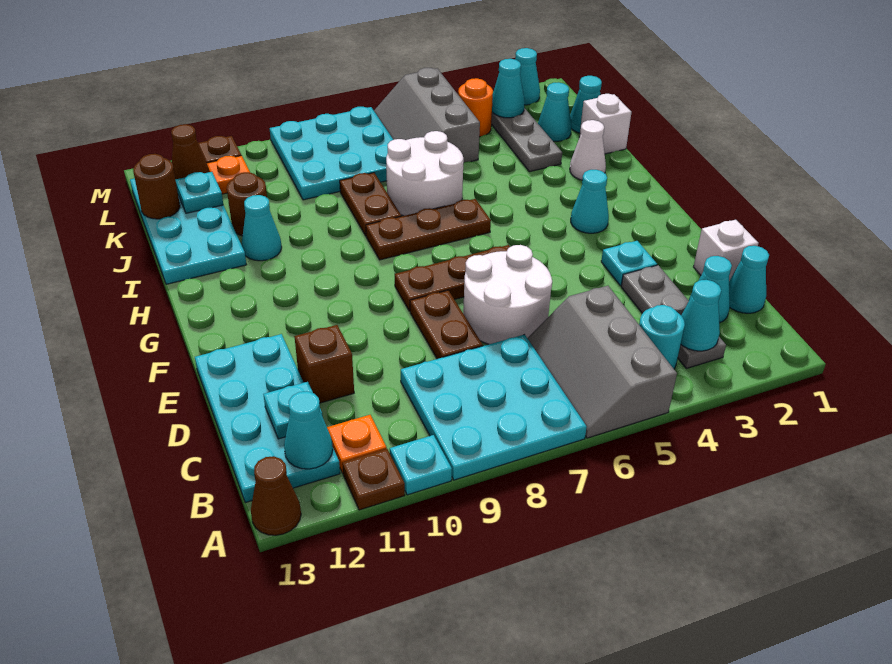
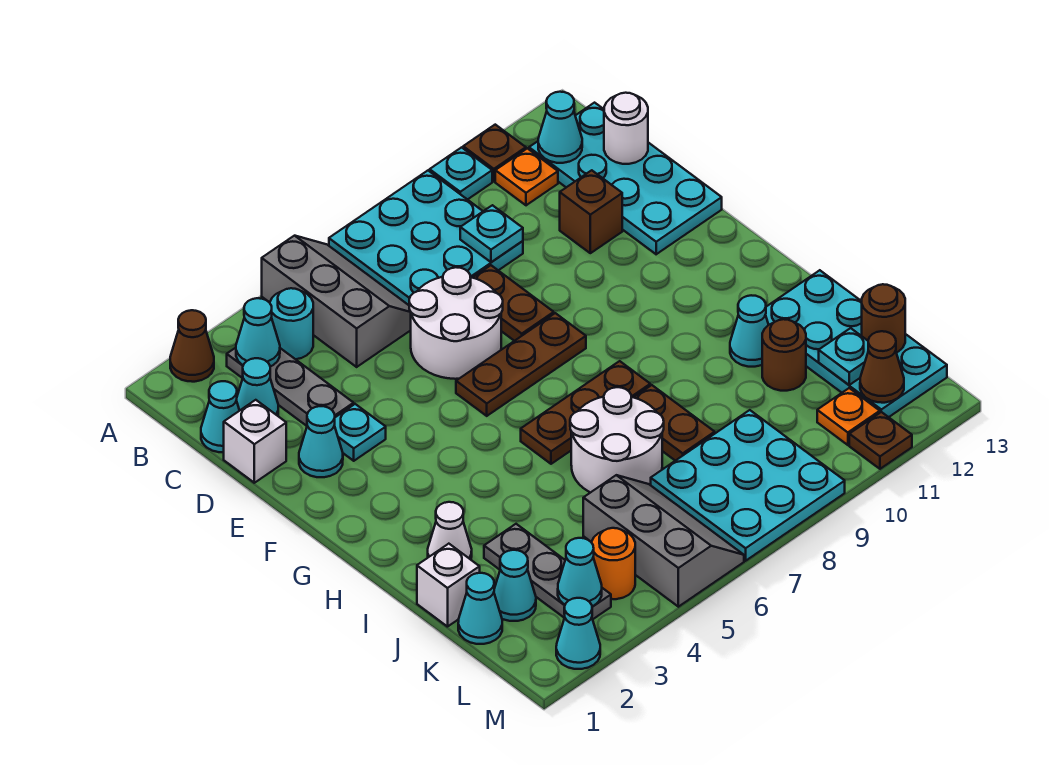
brown 1x1 cone [251,456,301,535] -> brown 1x1 cone moved to [170,310,214,382]
cyan 1x1 plate [263,382,323,439] -> cyan 1x1 plate moved to [460,205,523,262]
none -> white 1x1 round brick [604,93,648,164]
cyan 1x1 cone [571,170,609,233] -> cyan 1x1 cone moved to [299,406,343,477]

